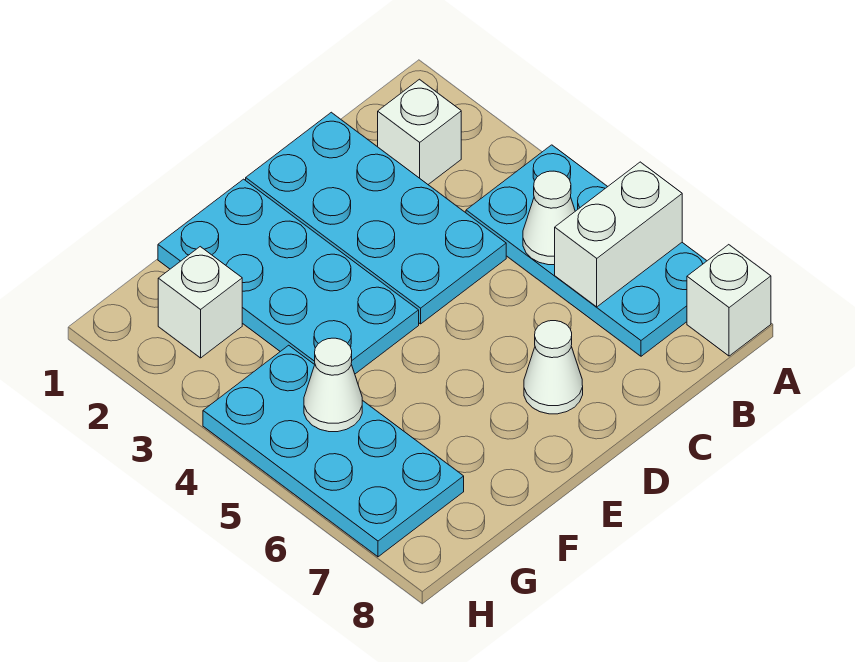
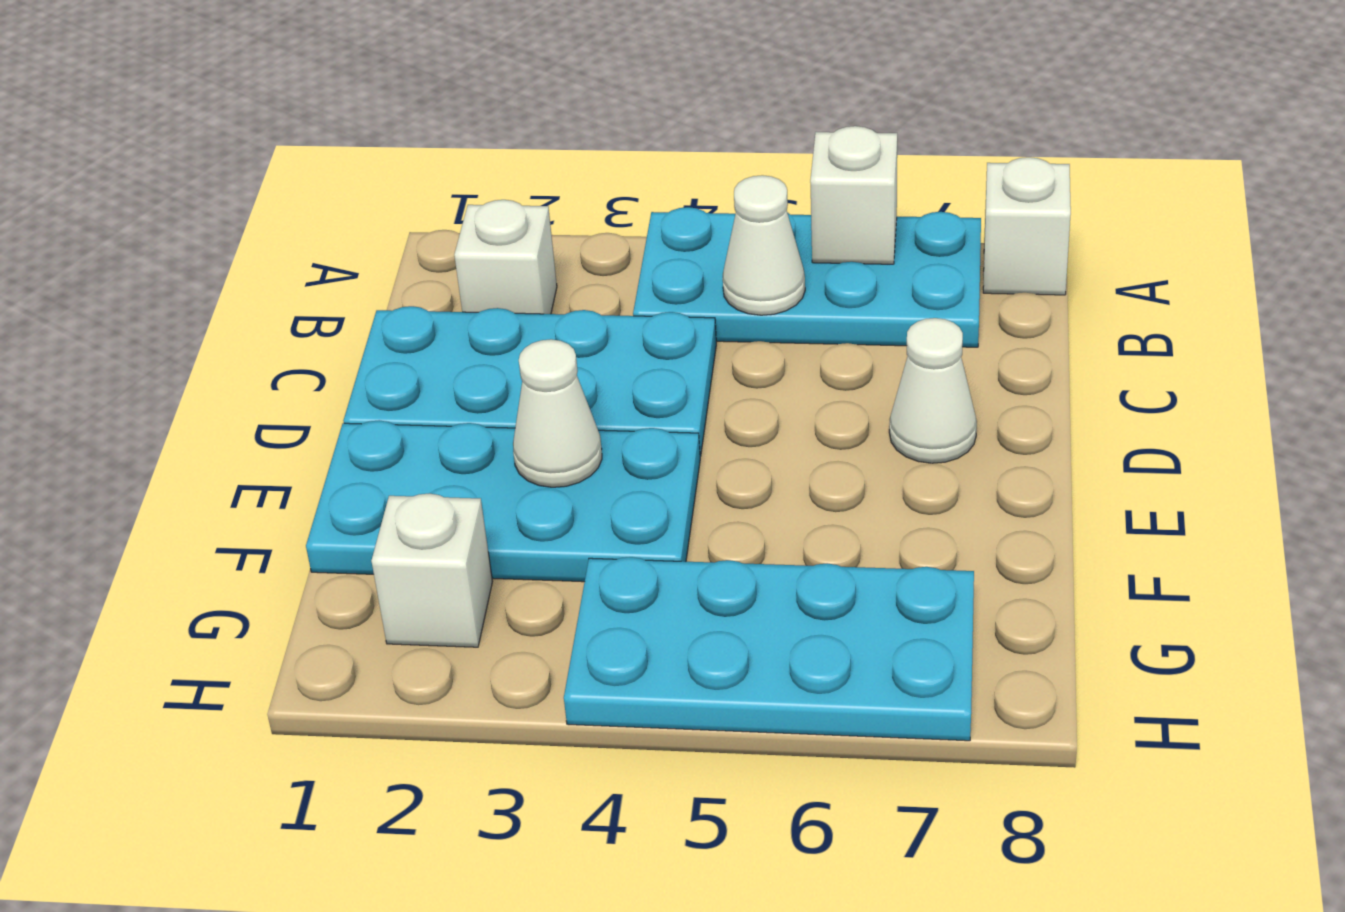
white 1x2 brick [555,162,682,307] -> white 1x1 brick [810,126,897,264]
white 1x1 cone [304,338,362,432] -> white 1x1 cone moved to [513,339,602,487]

